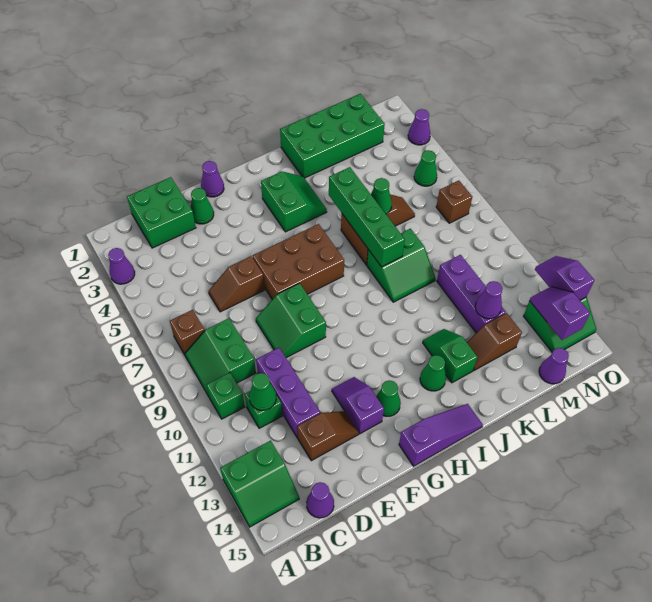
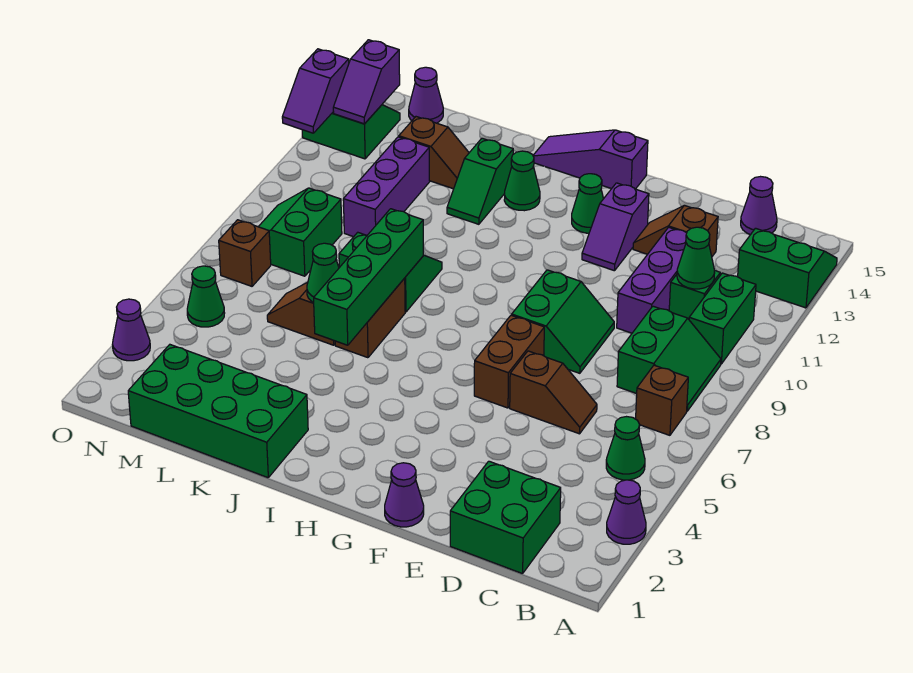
green 1x1 brick [207,373,245,419] -> green 1x2 brick [689,273,756,364]
green 1x1 cone [191,188,214,224] -> green 1x1 cone moved to [606,417,645,480]
brown 2x3 brick [253,224,344,299] -> brown 1x2 brick [474,315,544,408]
green 2x2 slope [261,171,327,232] -> green 2x2 slope moved to [259,188,342,276]
purple 1x1 cone [475,281,503,319] -> none

